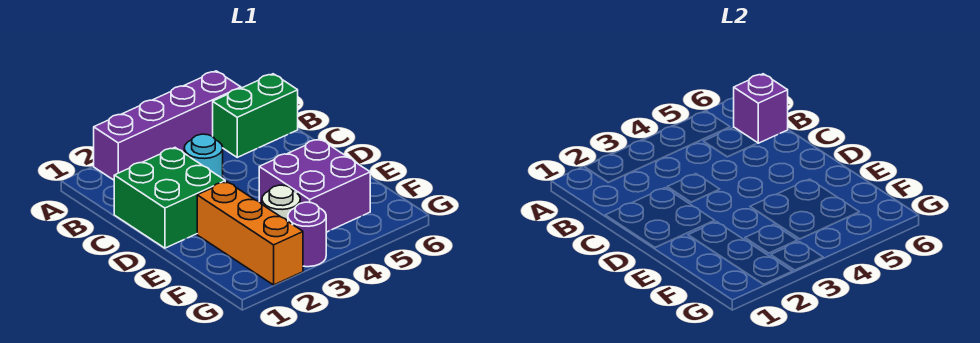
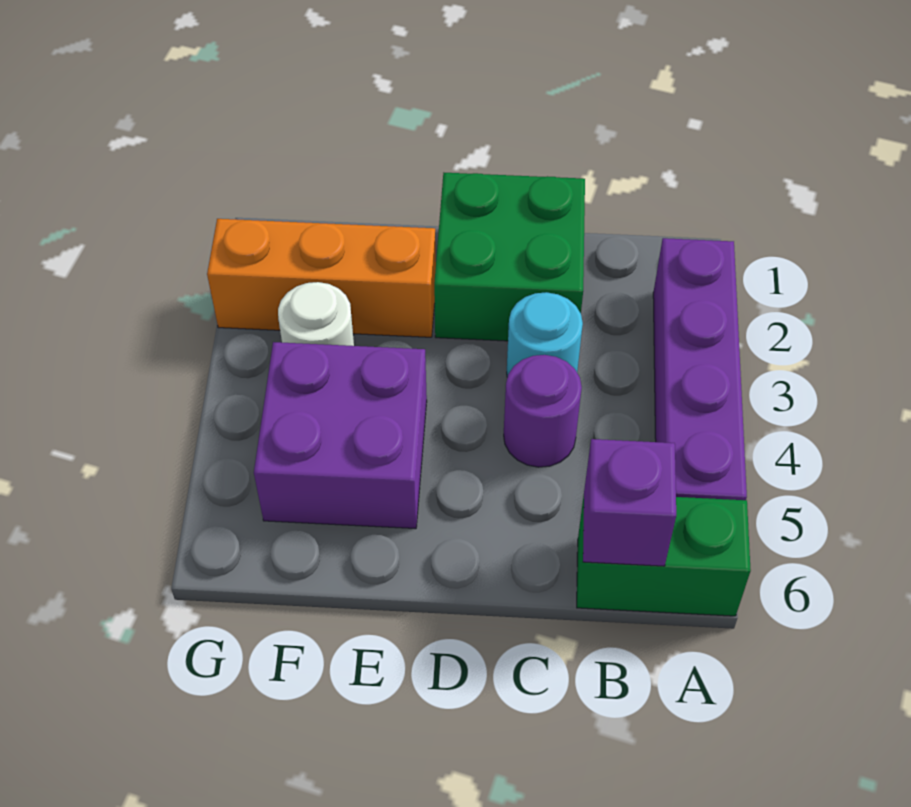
green 1x2 brick [213,74,298,157] -> green 1x2 brick turned to [577,496,751,616]
purple 1x1 round brick [288,202,326,267] -> purple 1x1 round brick moved to [504,355,582,467]

